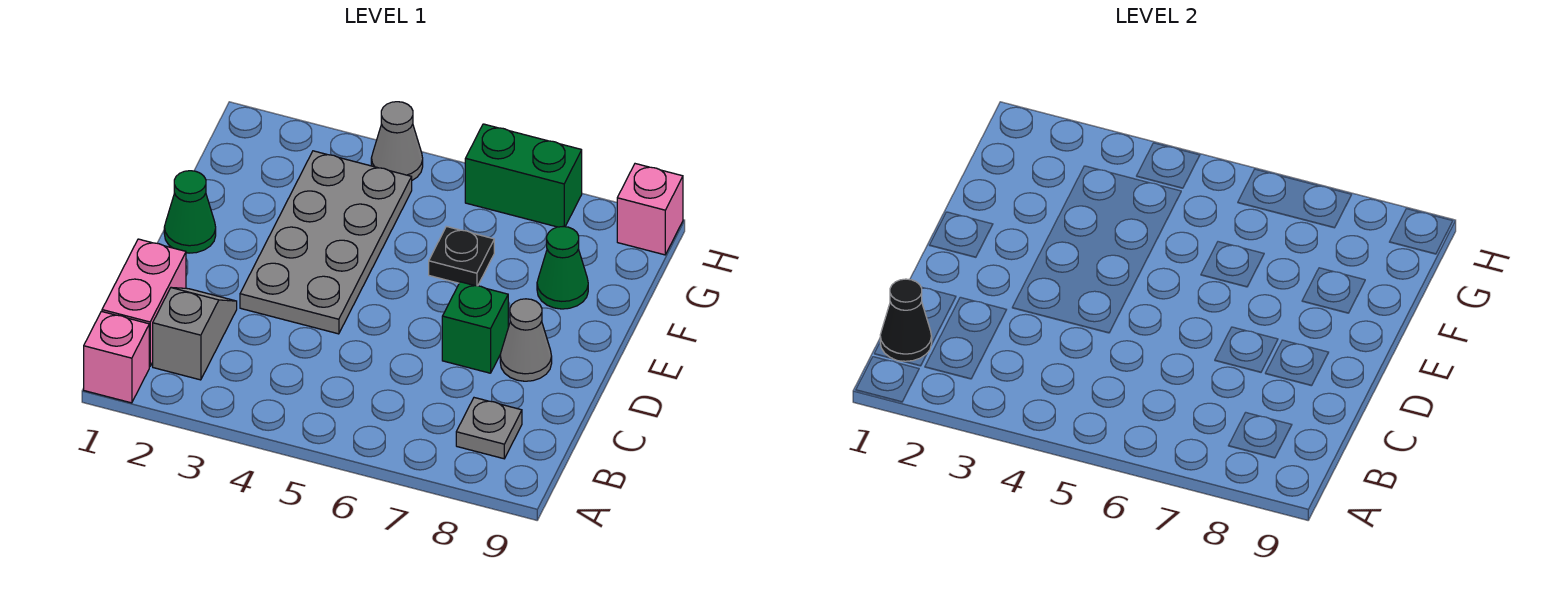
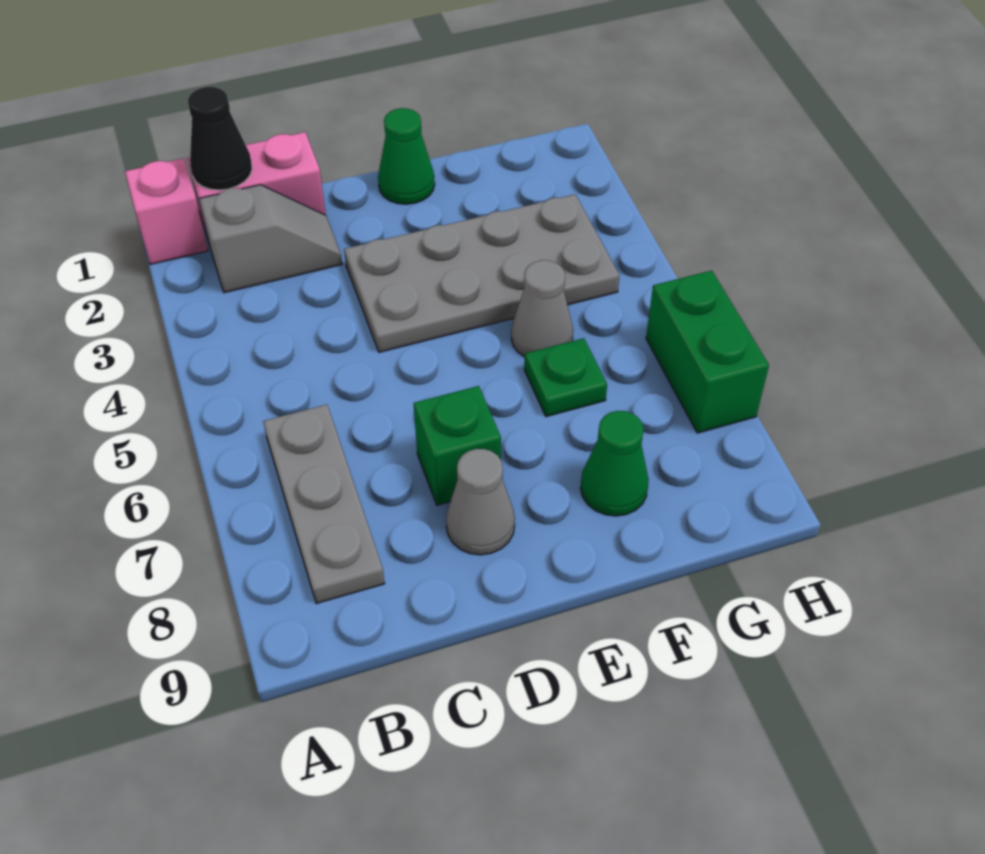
grey 1x1 plate [456,398,522,459] -> grey 1x3 plate [263,405,385,604]
black 1x1 plate [429,226,494,286] -> green 1x1 plate [524,338,607,417]
grey 1x1 cone [371,102,423,180] -> grey 1x1 cone moved to [511,260,573,357]
pink 1x1 brick [617,164,683,255] -> none

